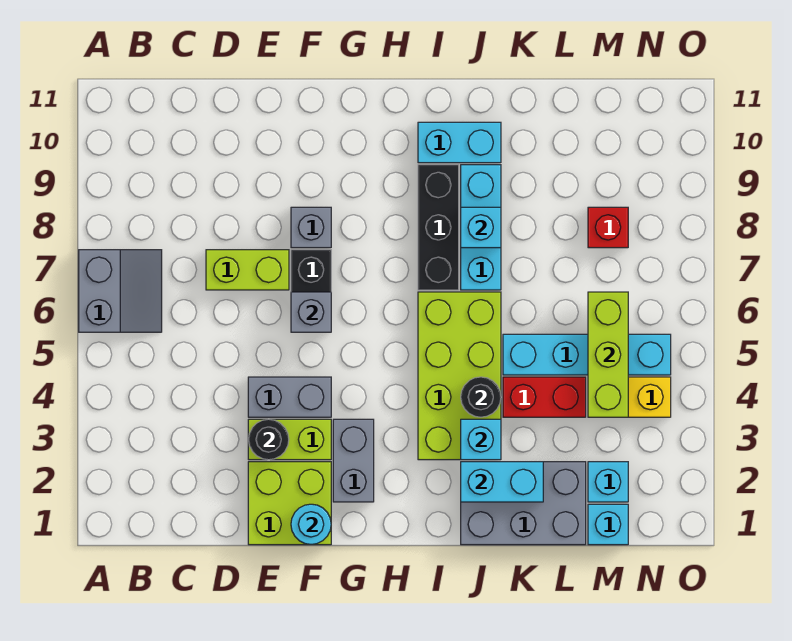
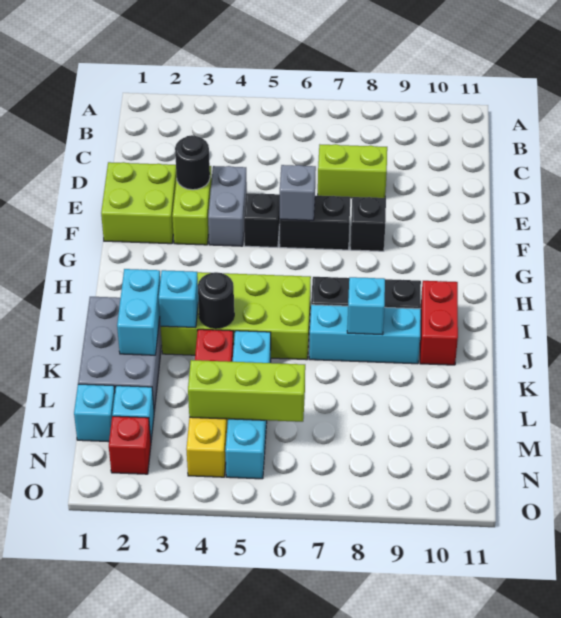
grey 2x2 slope [79,250,162,332] -> none
lime 1x2 brick [206,250,289,290] -> lime 1x2 brick turned to [318,144,387,198]
cyan 1x1 round brick [291,504,331,545] -> none
none -> black 1x1 brick [244,193,280,247]
grey 1x1 brick [291,207,331,248] -> black 1x1 brick [350,197,386,251]
grey 1x2 brick [333,419,374,502] -> none
cyan 1x2 brick [418,122,501,163] -> red 1x2 brick [420,281,458,365]
red 1x1 brick [588,207,628,248] -> red 1x1 brick moved to [109,416,151,474]

